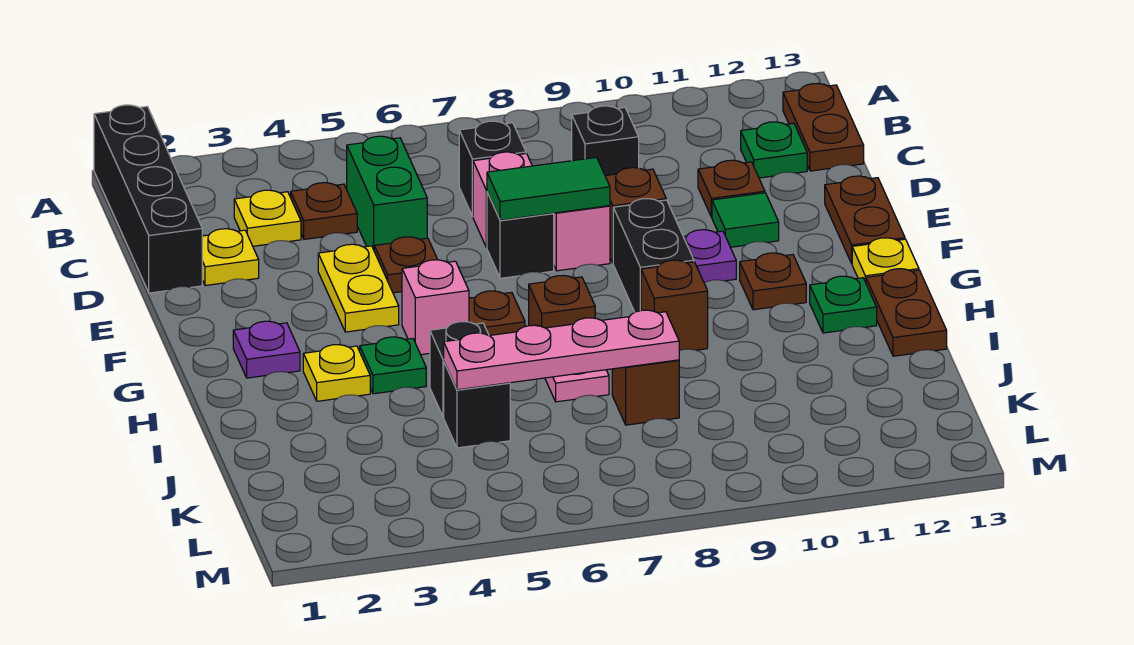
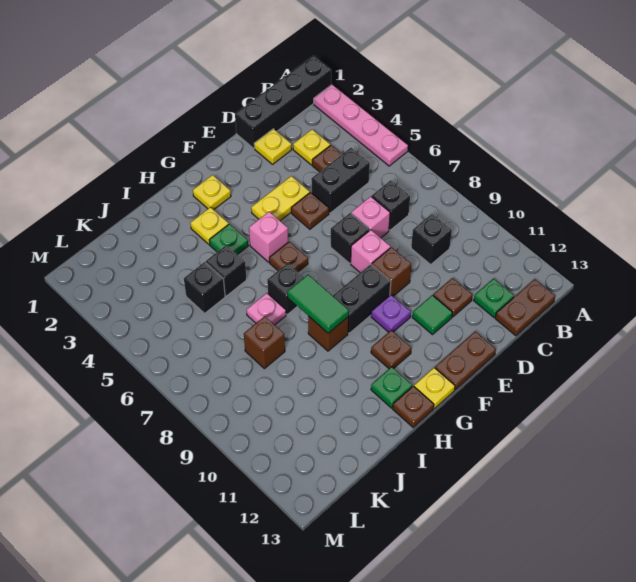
green 1x2 brick [347,136,427,249] -> black 1x2 brick [311,148,370,213]
green 1x2 tile [487,157,610,220] -> green 1x2 tile moved to [287,275,349,333]
purple 1x1 plate [233,321,300,378] -> yellow 1x1 plate [193,175,231,210]
brown 1x1 brick [529,275,595,328] -> black 1x1 brick [267,263,304,315]
brown 1x2 plate [866,269,947,356] -> brown 1x1 plate [393,386,434,427]
pink 1x4 plate [444,310,679,390] -> pink 1x4 plate moved to [314,85,408,166]

